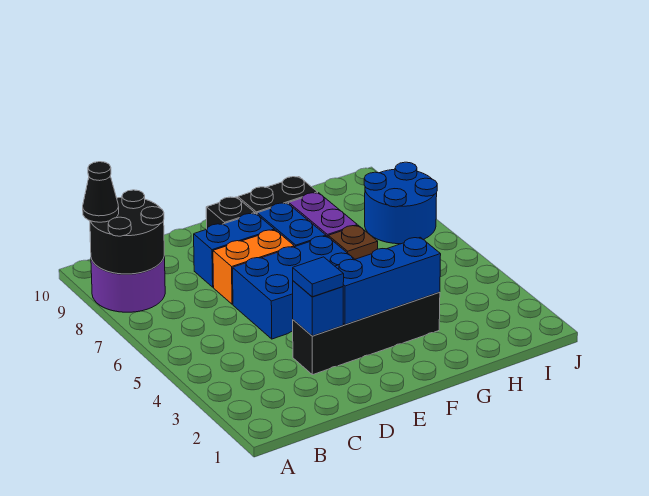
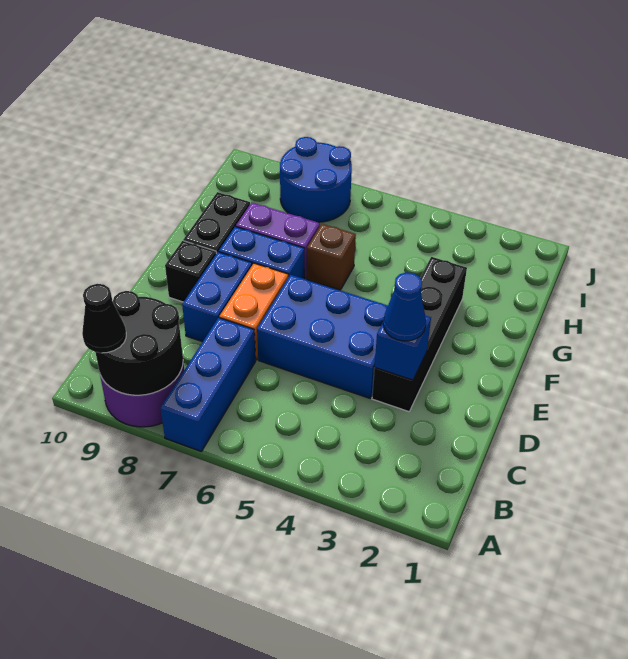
blue 1x1 tile [293,257,344,297] -> blue 1x1 cone [383,272,426,341]
blue 2x3 brick [233,236,355,339] -> blue 2x3 brick turned to [257,275,388,398]
blue 1x3 brick [335,237,441,325] -> blue 1x3 brick moved to [160,318,256,451]

